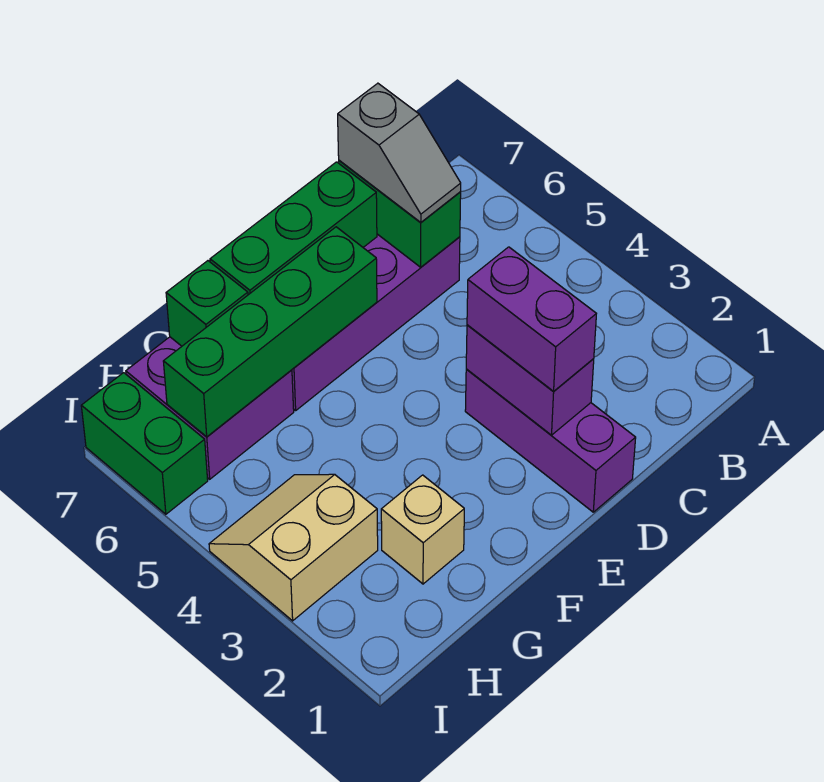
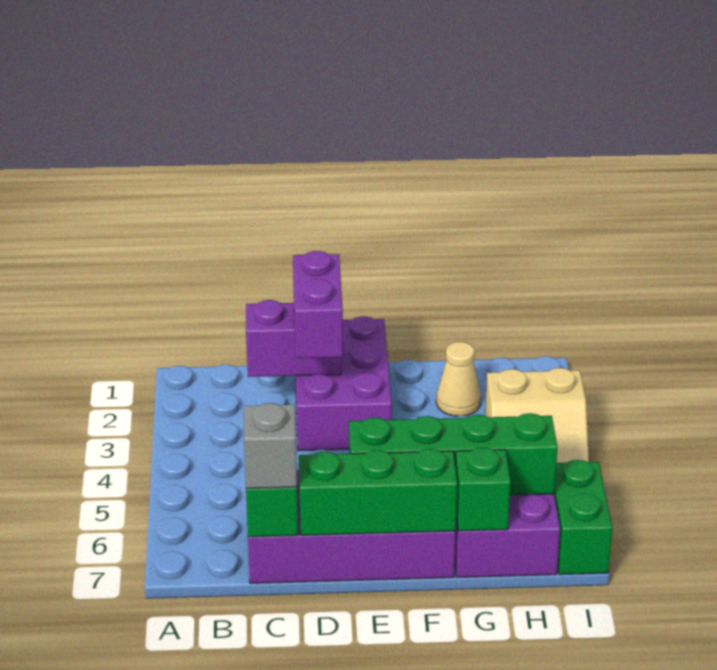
purple 1x3 brick [465,369,636,512] -> purple 2x3 brick [295,316,392,451]
purple 1x2 brick [466,325,594,435] -> purple 1x2 brick turned to [246,300,341,377]
tan 1x1 brick [381,475,464,584] -> tan 1x1 cone [436,342,481,416]

